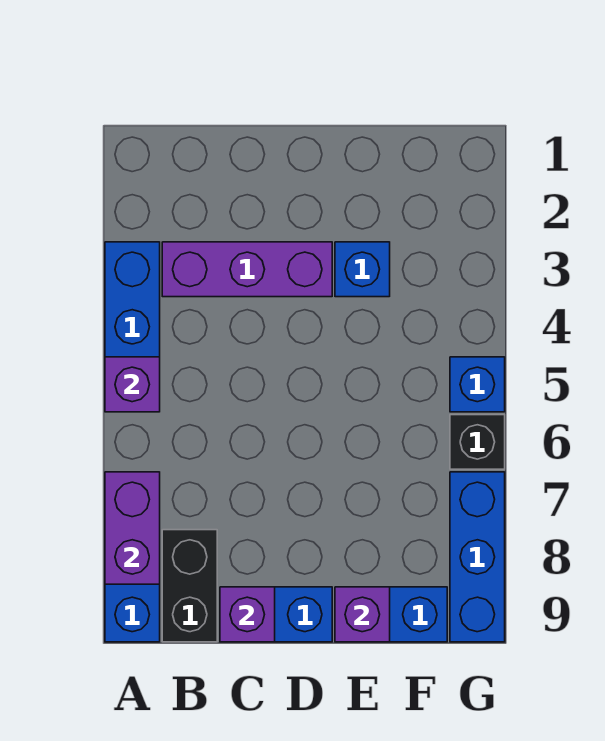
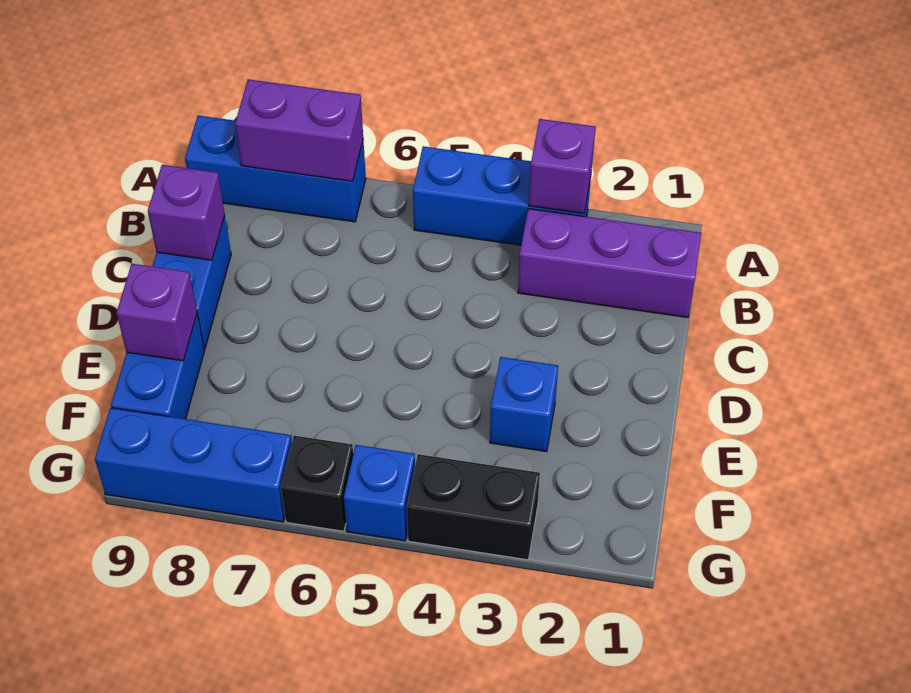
purple 1x1 brick [105,357,160,412] -> purple 1x1 brick moved to [529,119,596,214]
purple 1x3 brick [162,242,332,297] -> purple 1x3 brick turned to [518,209,701,318]
black 1x2 brick [162,530,217,642] -> black 1x2 brick moved to [407,454,540,560]

